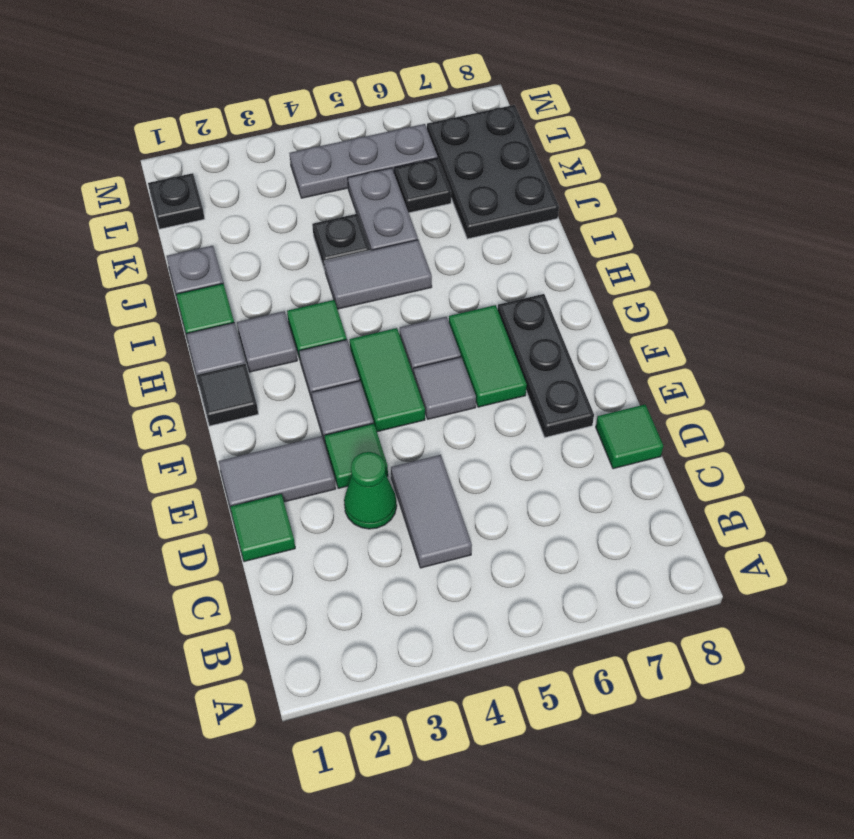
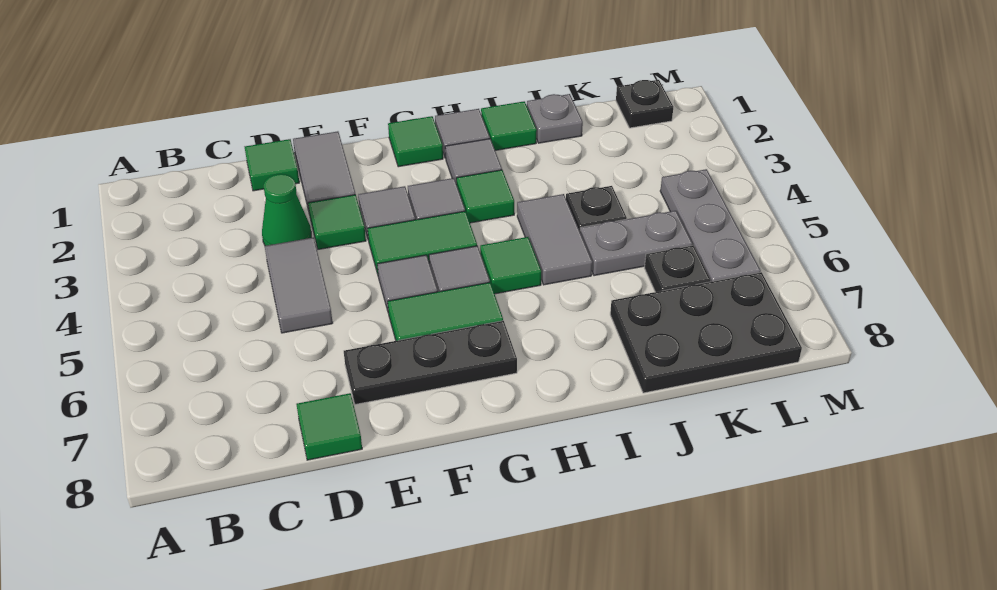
grey 1x2 tile [391,455,472,568] -> grey 1x2 tile turned to [265,237,333,333]
black 1x1 tile [197,363,258,426] -> green 1x1 tile [388,116,443,167]
none -> green 1x1 tile [480,237,541,294]

